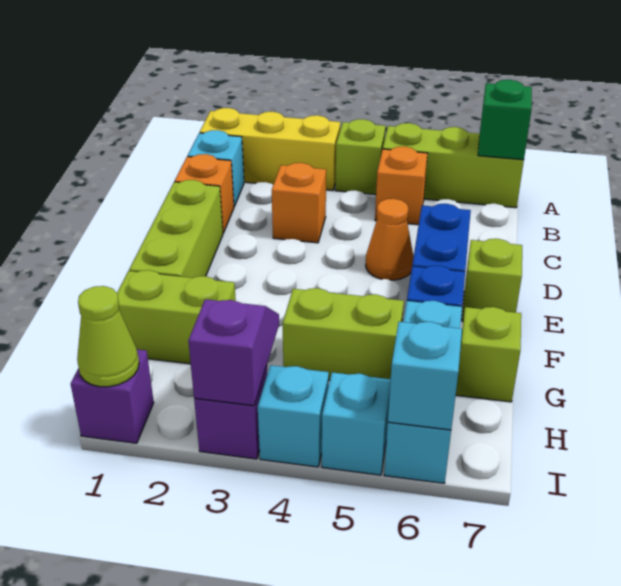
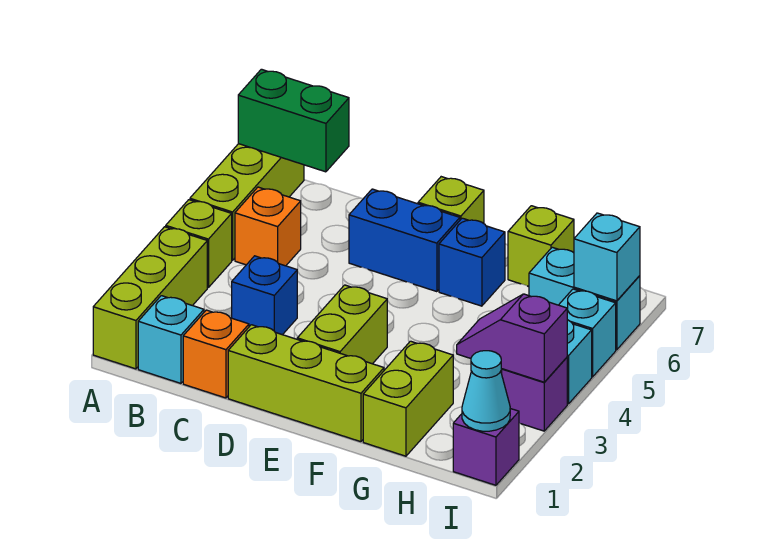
yellow 1x3 brick [200,108,340,190] -> lime 1x3 brick [93,227,207,369]
green 1x1 brick [478,80,532,160] -> green 1x2 brick [238,69,349,172]
orange 1x1 brick [272,163,326,243] -> blue 1x1 brick [232,256,297,335]
orange 1x1 cone [366,199,414,280] -> none
lime 1x2 brick [283,288,404,380] -> lime 1x2 brick moved to [297,285,387,364]
cyan 1x3 brick [384,301,462,483] -> cyan 1x2 brick [529,247,640,350]
lime 1x1 cone [77,286,139,387] -> cyan 1x1 cone [462,351,510,431]

